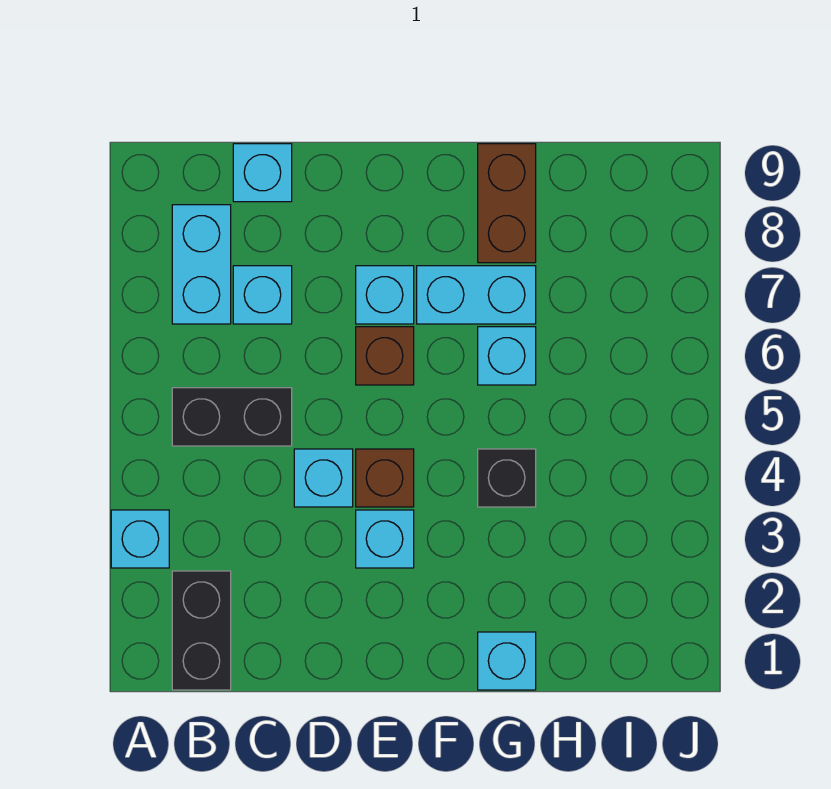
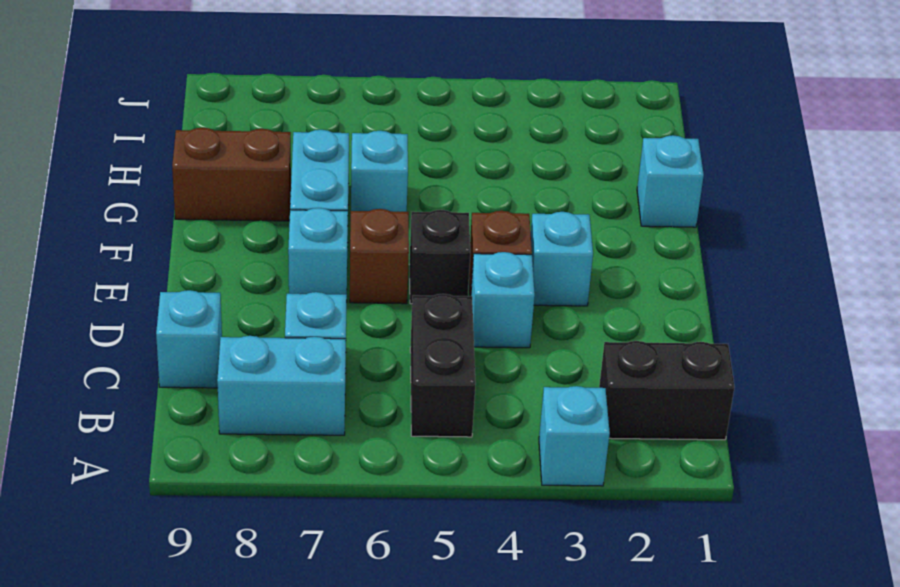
black 1x1 brick [478,449,536,507] -> black 1x1 brick moved to [410,210,470,304]

